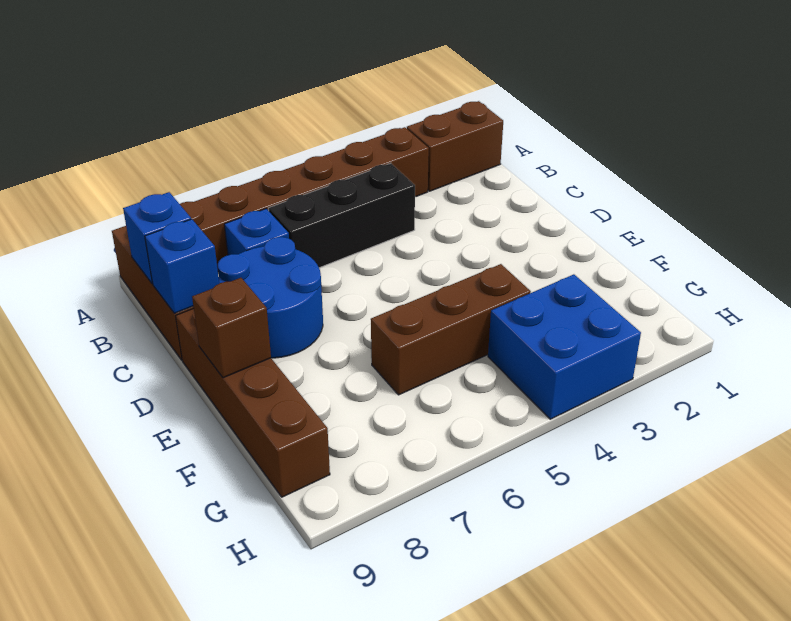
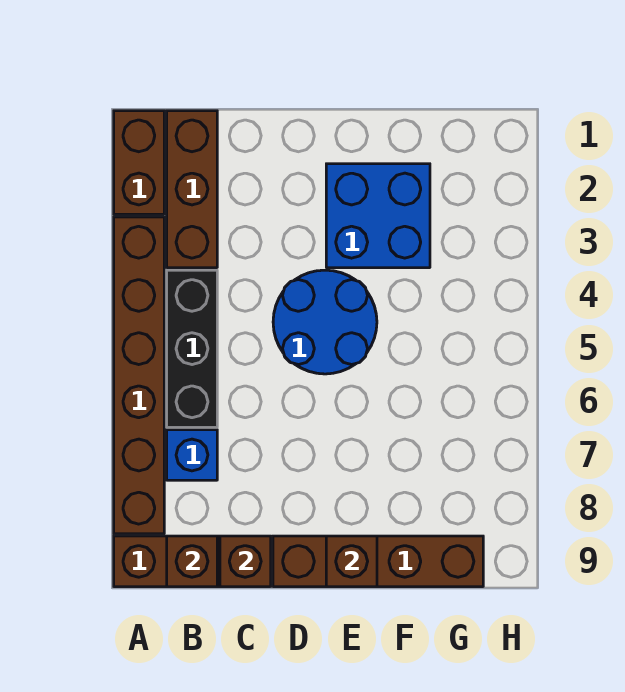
blue 1x1 brick [123,192,191,284] -> brown 1x1 brick [167,536,217,587]
blue 2x2 round brick [218,237,323,358] -> blue 2x2 round brick moved to [273,270,377,374]
blue 1x1 brick [145,219,219,313] -> brown 1x1 brick [220,536,271,587]
brown 1x3 brick [371,264,531,395] -> brown 1x3 brick moved to [167,111,217,268]
blue 2x2 brick [488,274,641,419] -> blue 2x2 brick moved to [326,164,430,268]

